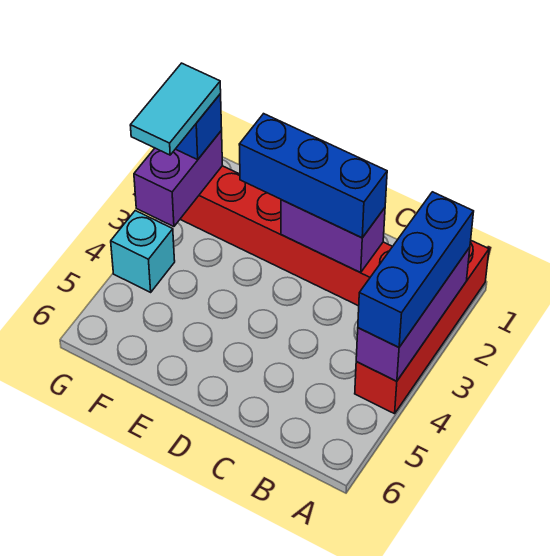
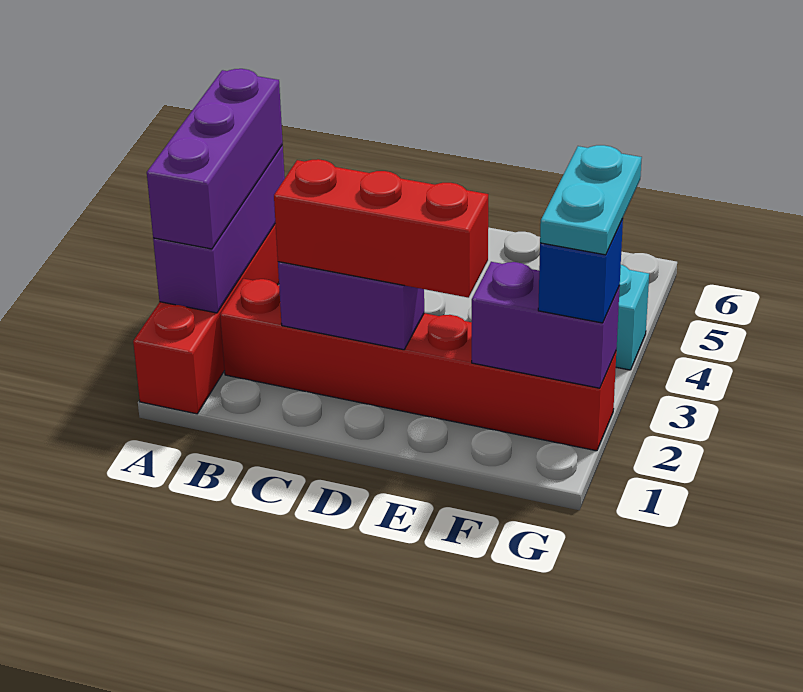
blue 1x3 brick [358,192,474,347] -> purple 1x3 brick [147,69,283,249]
blue 1x3 brick [239,114,387,238] -> red 1x3 brick [274,159,488,298]
purple 1x2 brick [134,131,222,227] -> purple 1x2 brick turned to [472,262,620,388]
cyan 1x2 tile [130,63,221,155] -> cyan 1x2 plate [540,145,642,255]

